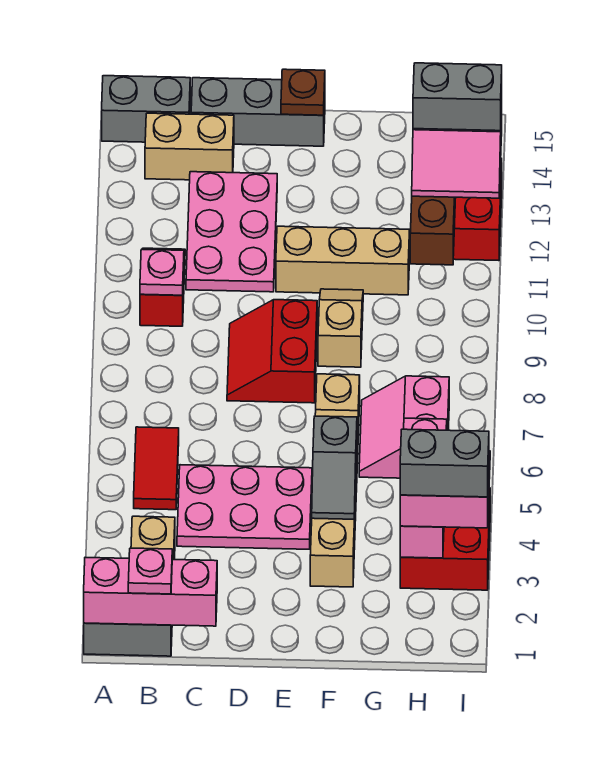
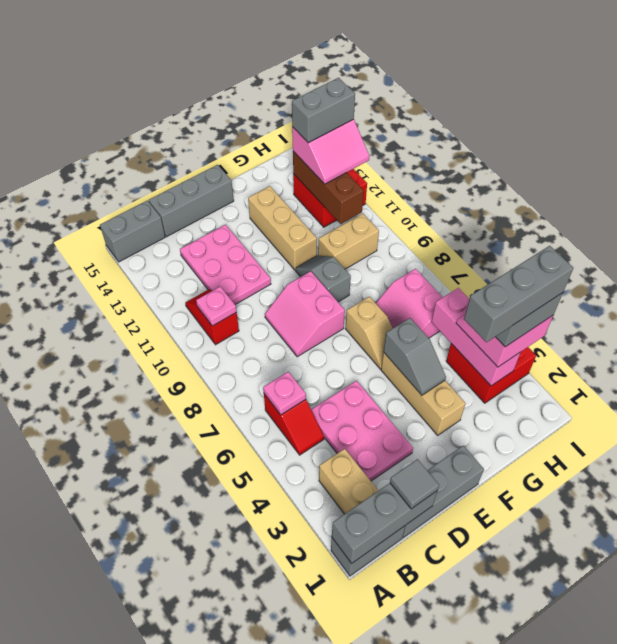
pink 1x3 brick [84,557,217,626] -> grey 1x3 brick [332,483,437,563]
pink 1x1 plate [128,548,172,594] -> pink 1x1 plate moved to [263,372,306,415]
red 1x2 tile [134,427,179,510] -> red 1x2 slope [264,394,324,455]
tan 1x2 brick [145,113,234,180] -> tan 1x2 brick moved to [318,214,379,269]
none -> grey 1x3 brick [403,446,484,538]
none -> grey 1x1 tile [390,459,439,509]
pink 2x3 plate [177,465,312,549] -> pink 2x3 plate turned to [311,381,413,481]
red 2x2 slope [227,300,317,403] -> pink 2x2 slope [265,271,345,357]
tan 1x3 brick [276,226,410,295] -> tan 1x3 brick turned to [248,186,317,270]
brown 1x1 plate [281,69,325,115] -> none
tan 1x2 slope [318,289,363,367] -> grey 1x2 slope [296,255,351,302]
none -> grey 1x3 brick [464,246,573,342]

